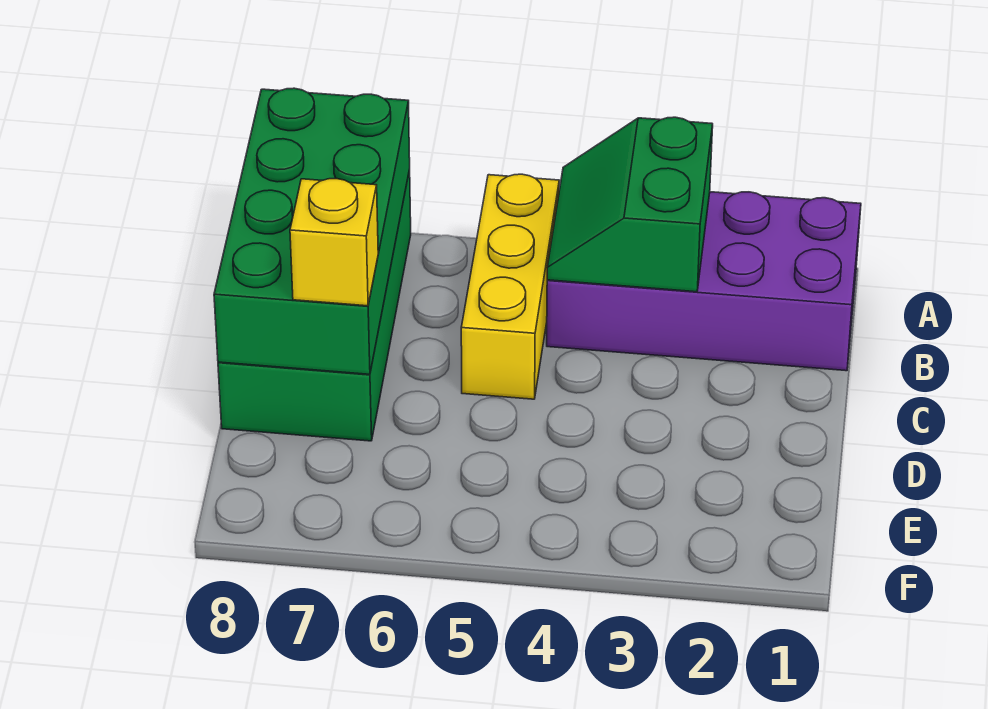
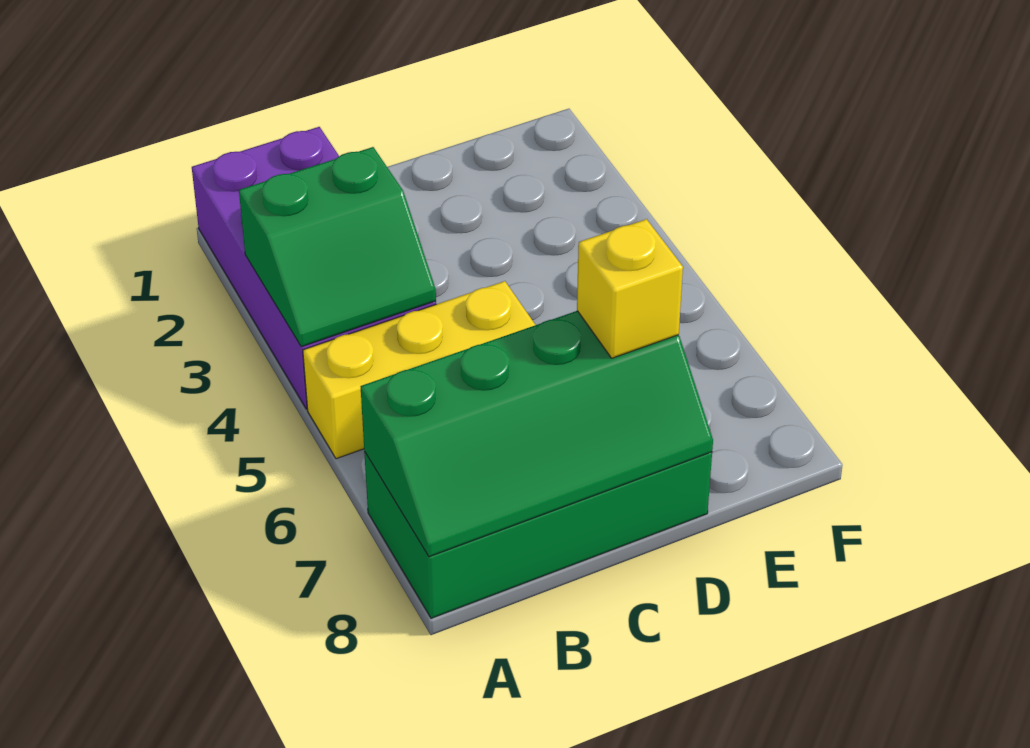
green 2x4 brick [214,88,410,374] -> green 2x4 slope [361,311,713,557]

